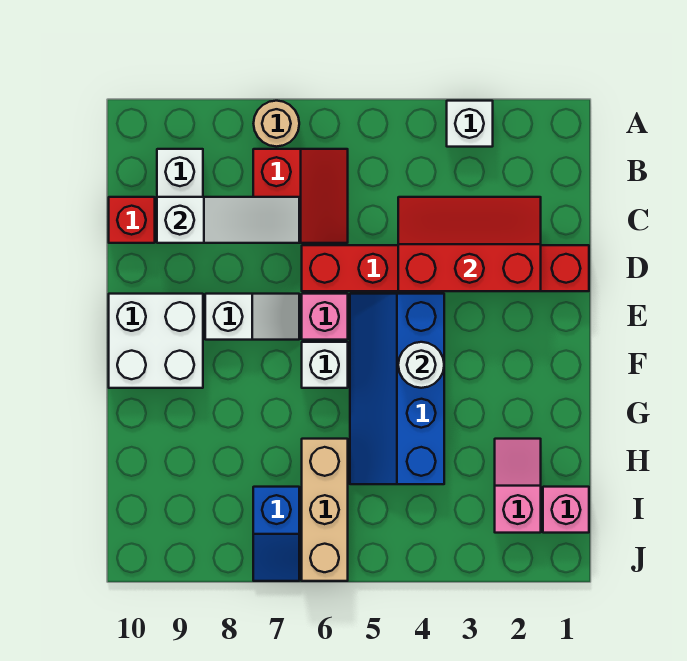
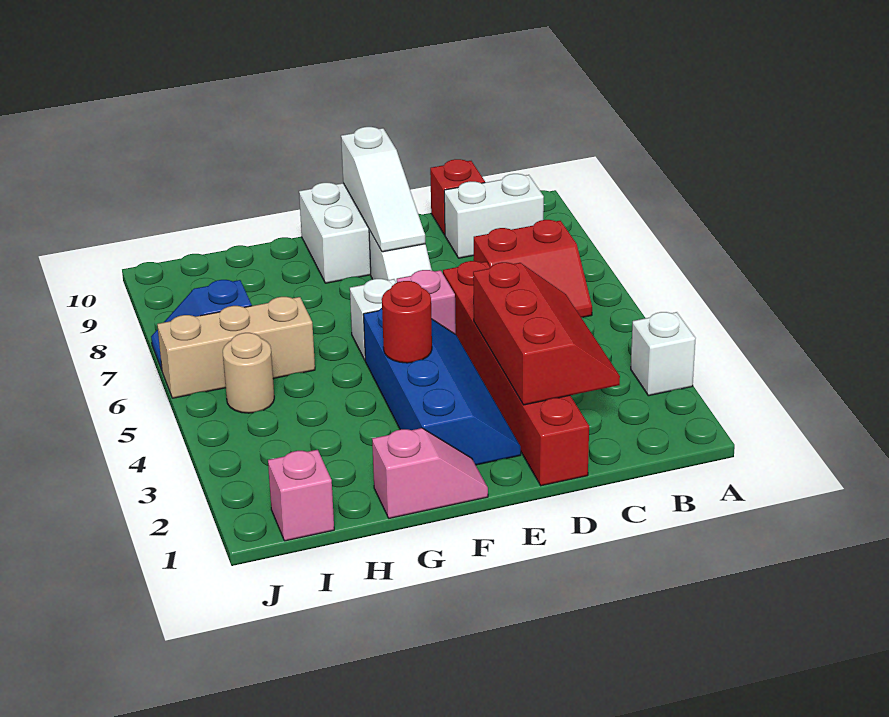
tan 1x1 round brick [254,101,299,147] -> tan 1x1 round brick moved to [223,333,274,413]
white 1x3 slope [157,197,299,243] -> white 1x3 slope moved to [341,127,425,252]
blue 2x4 slope [350,294,444,484] -> blue 2x4 slope turned to [363,308,521,465]
white 1x1 round brick [398,342,444,388] -> red 1x1 round brick [382,281,432,363]
pink 1x2 slope [495,439,541,533] -> pink 1x2 slope moved to [372,428,488,518]

